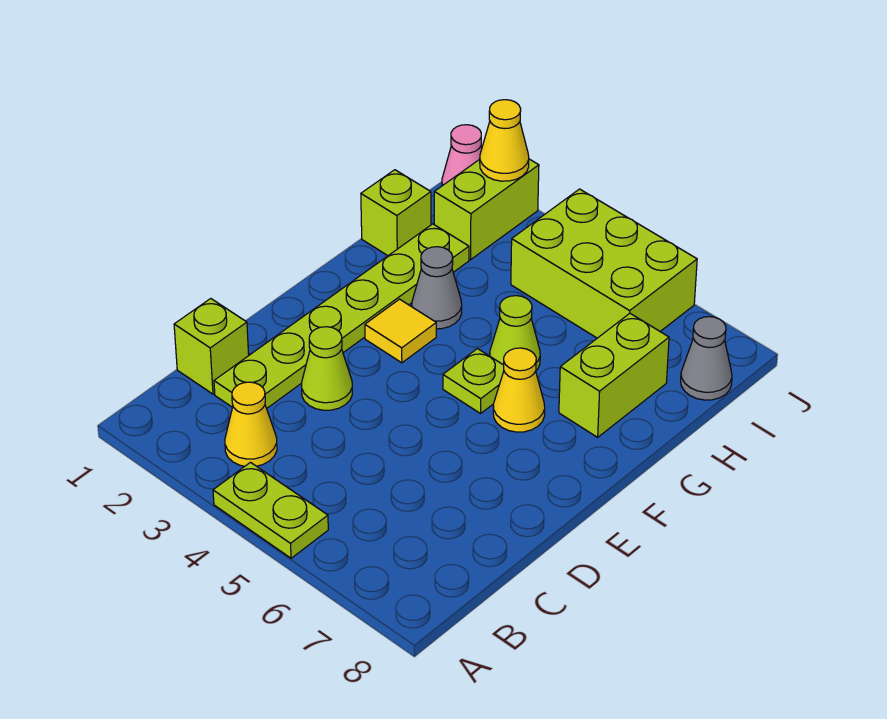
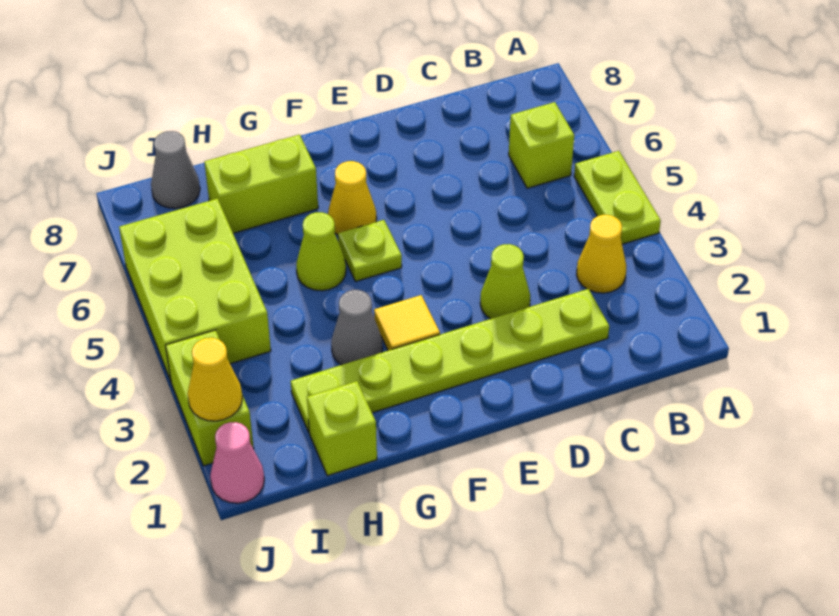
lime 1x1 brick [174,299,249,394] -> lime 1x1 brick moved to [509,102,574,188]
lime 1x2 brick [434,159,539,260] -> lime 1x2 brick turned to [165,330,254,466]

